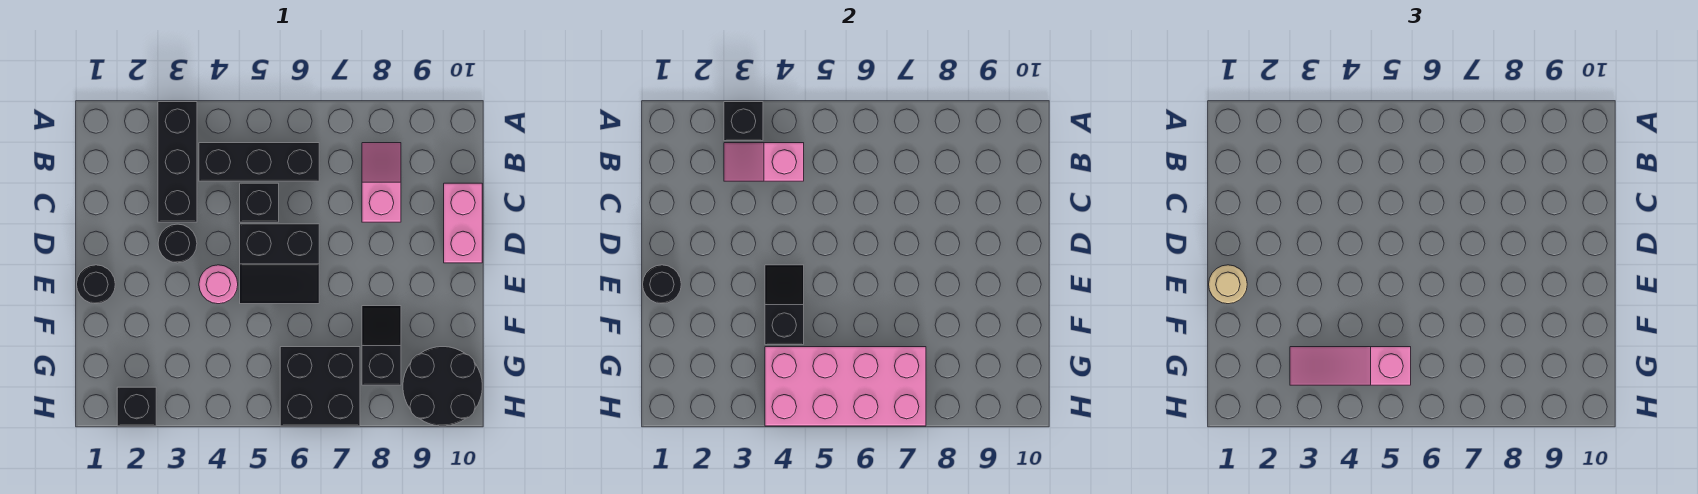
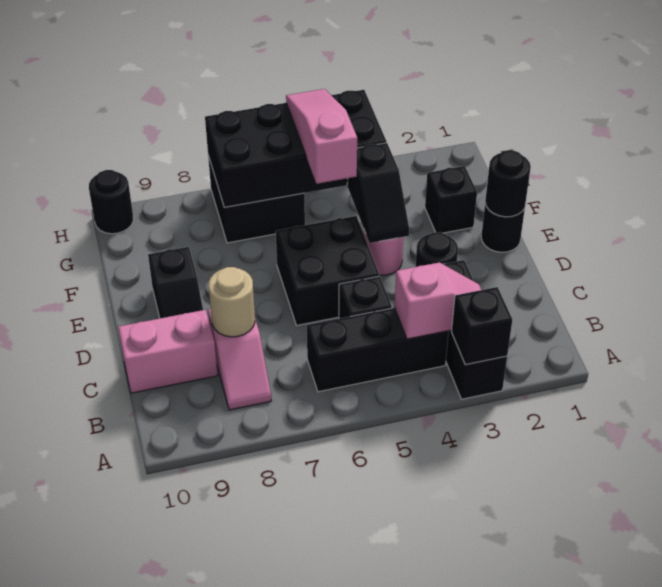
pink 1x2 brick [444,183,482,263] -> pink 1x2 brick turned to [118,310,218,393]
black 2x2 slope [240,224,319,304] -> black 2x2 brick [276,216,379,325]
tan 1x1 round brick [1209,265,1247,304] -> tan 1x1 round brick moved to [209,267,255,337]
black 1x2 slope [362,306,401,385] -> black 1x2 slope moved to [148,247,203,318]
pink 1x3 slope [1290,347,1411,385] -> pink 1x3 slope turned to [286,89,357,184]
pink 2x4 brick [765,347,926,426] -> black 2x4 brick [205,90,386,207]
black 2x2 round brick [403,347,482,426] -> black 1x1 round brick [89,170,133,234]
black 1x1 brick [117,387,156,426] -> black 1x1 brick moved to [425,166,477,233]

